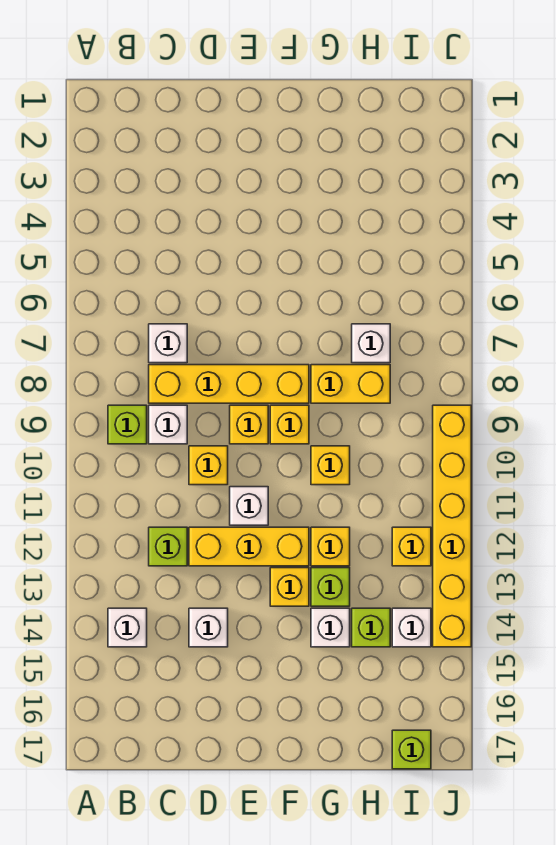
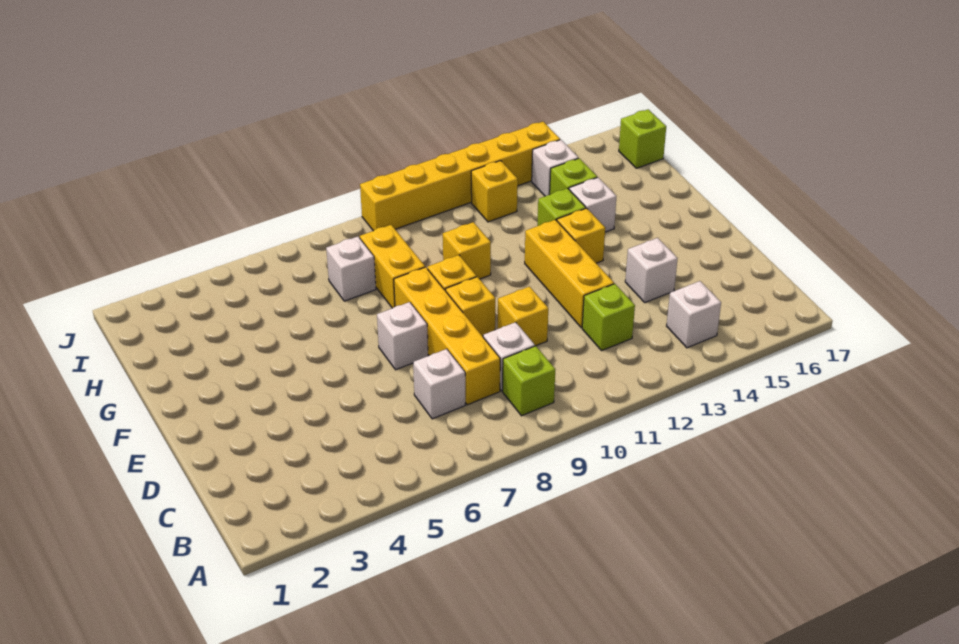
white 1x1 brick [230,487,268,525] -> white 1x1 brick moved to [377,302,428,370]
yellow 1x1 brick [311,527,350,566] -> none

